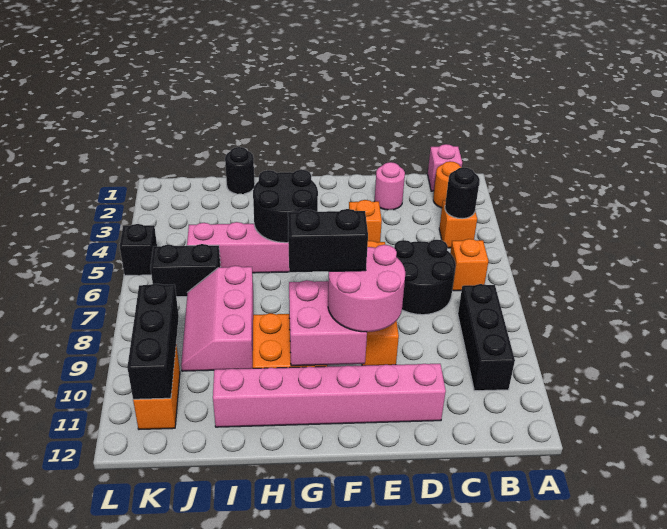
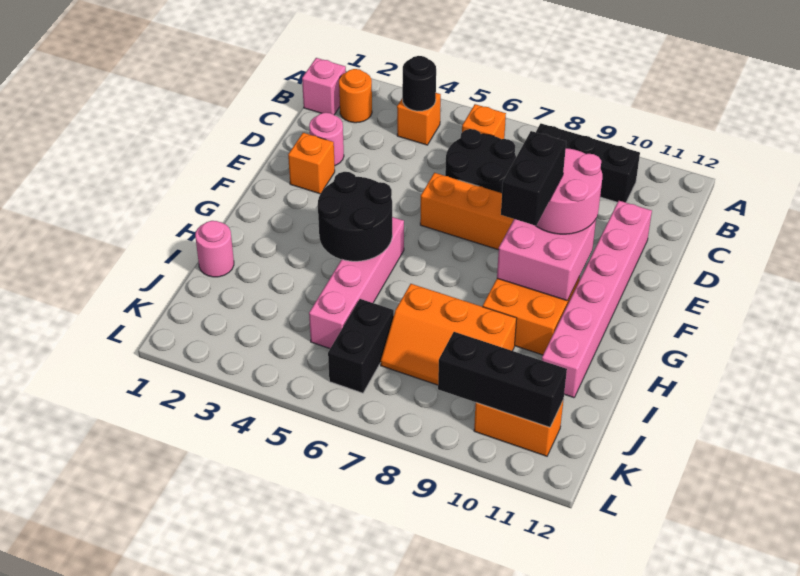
orange 1x1 brick [349,200,382,242] -> orange 1x1 brick moved to [288,133,335,194]
black 1x1 round brick [225,147,255,194] -> pink 1x1 round brick [195,221,234,277]
pink 2x3 slope [181,266,253,371] -> orange 2x3 slope [381,284,517,385]
black 1x1 brick [120,224,157,276] -> none

